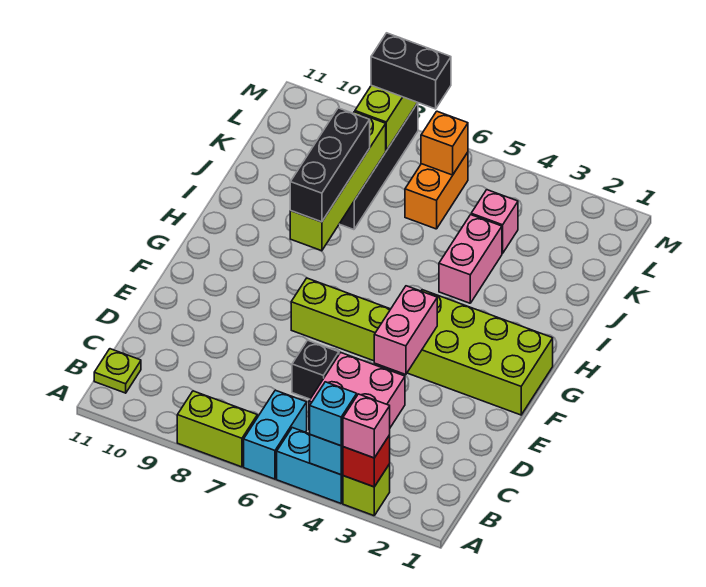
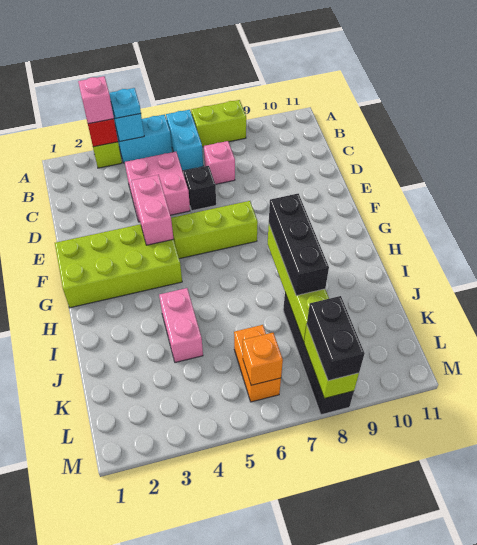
cyan 1x1 brick [310,382,357,446] -> cyan 1x1 plate [109,88,141,119]
lime 1x1 plate [94,349,141,393] -> none
pink 1x1 brick [471,190,518,253] -> pink 1x1 brick moved to [204,141,235,184]
black 1x2 brick [371,33,451,109] -> black 1x2 brick turned to [307,296,365,381]

